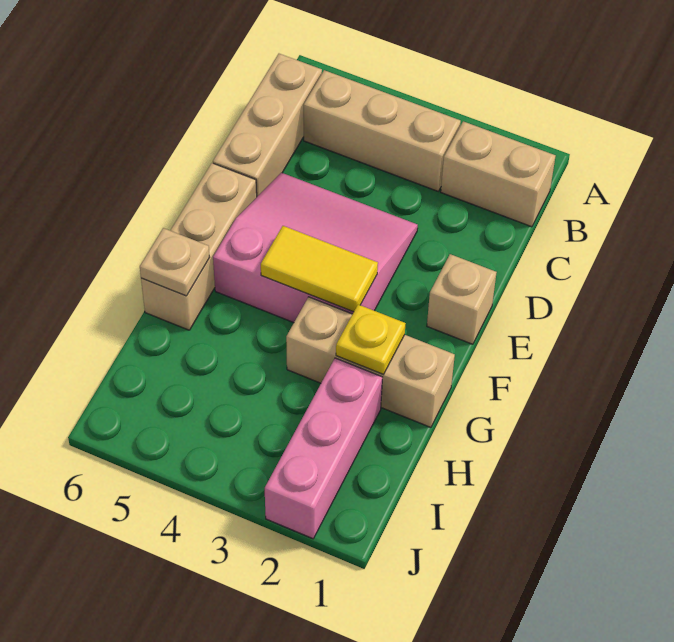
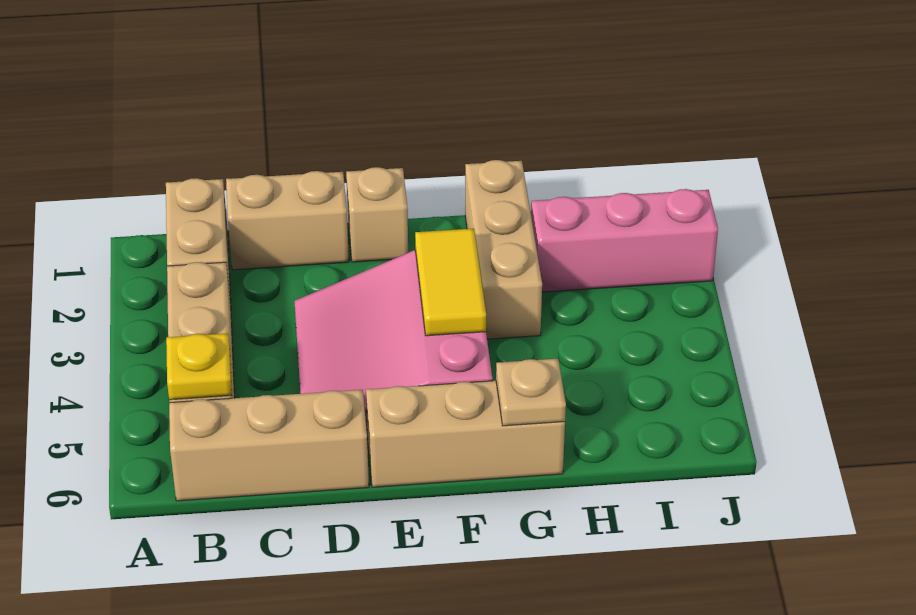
none -> tan 1x2 brick [226,171,349,270]
yellow 1x1 plate [336,305,406,374] -> yellow 1x1 plate moved to [166,333,232,400]

